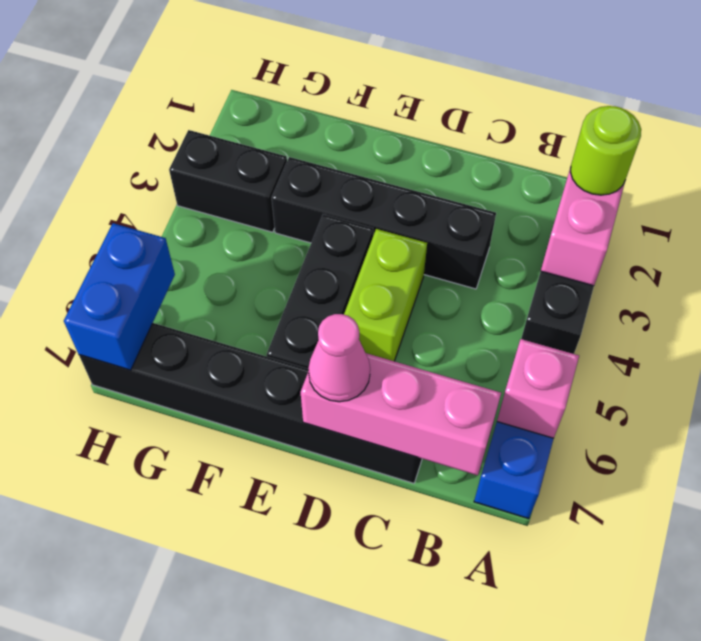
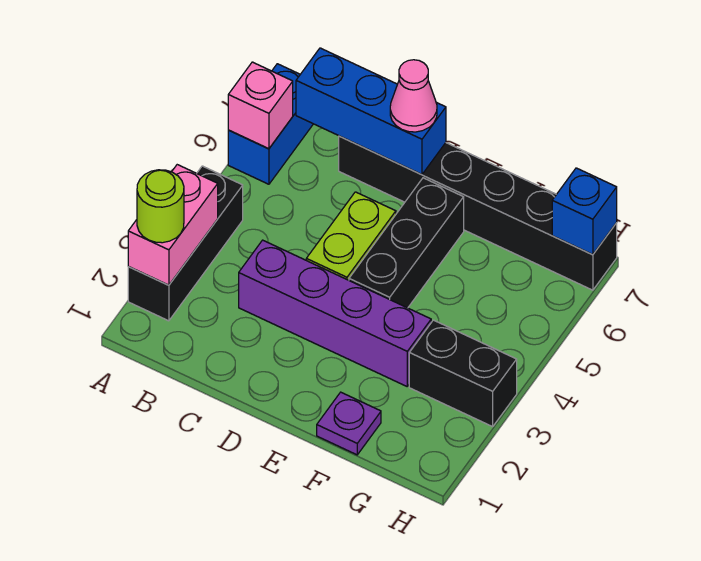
pink 1x3 brick [301,353,501,475] -> blue 1x3 brick [296,48,446,175]
black 1x4 brick [272,157,496,289] -> purple 1x4 brick [239,240,431,386]
none -> purple 1x1 plate [317,392,381,455]
blue 1x2 brick [64,223,175,370] -> blue 1x1 brick [552,168,617,255]

